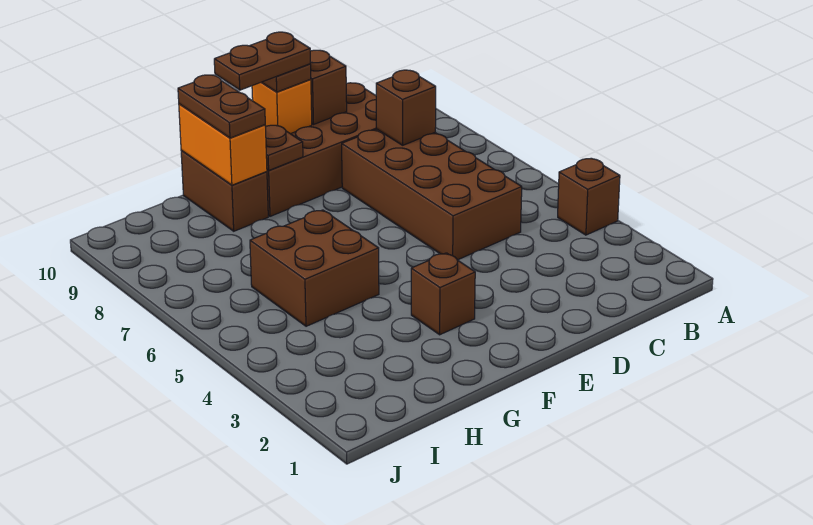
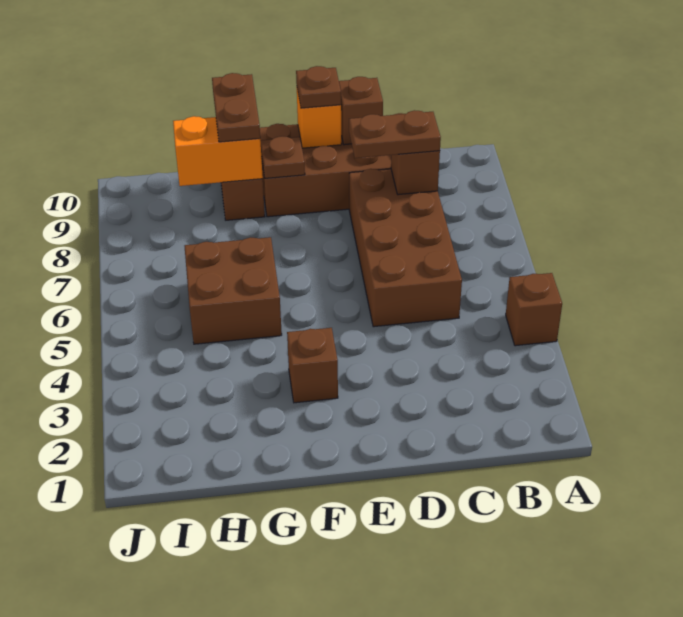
brown 1x2 plate [214,32,310,90] -> brown 1x2 plate moved to [349,110,441,158]
orange 1x2 brick [179,104,267,185] -> orange 1x2 brick turned to [173,116,263,186]

